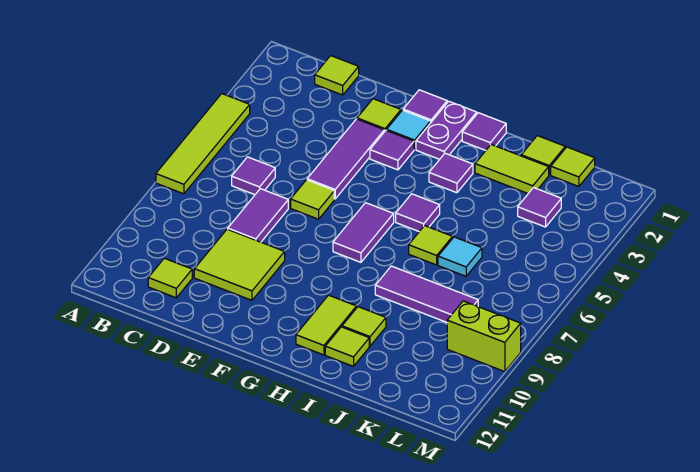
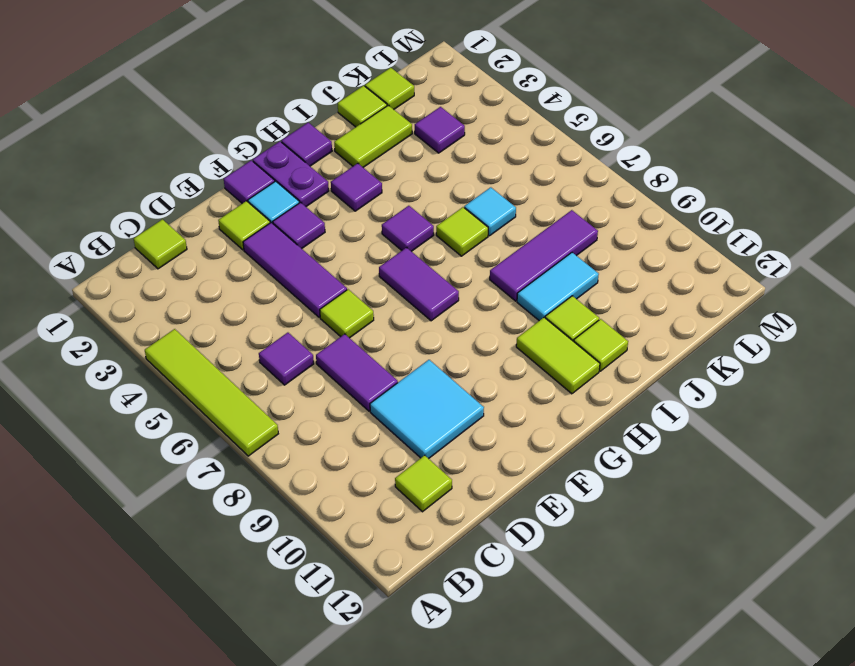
lime 2x2 tile [194,229,285,300] -> cyan 2x2 tile [370,360,484,459]
none -> cyan 1x2 tile [517,253,599,321]
lime 1x2 brick [447,301,521,372] -> none

